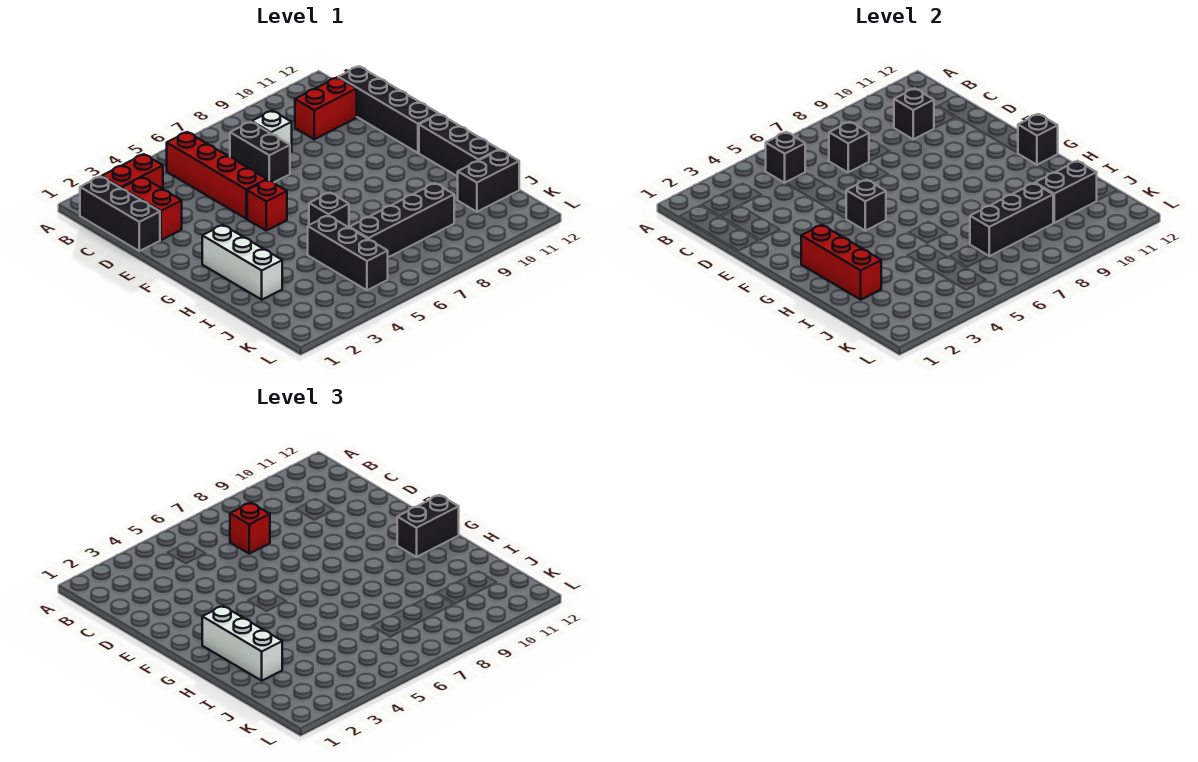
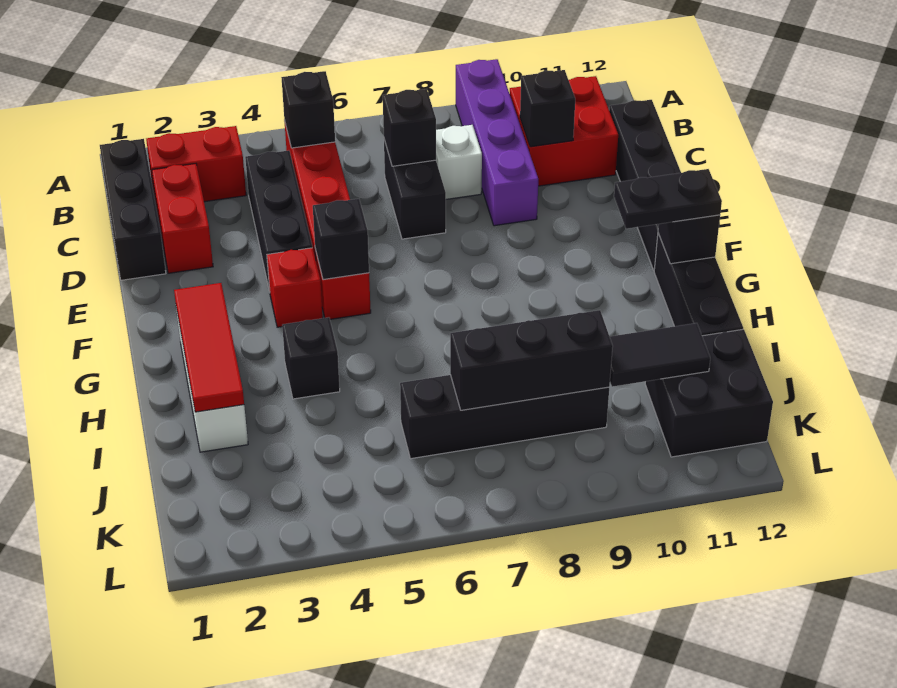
none -> purple 1x4 brick [456,59,538,226]
red 1x1 brick [230,503,270,554] -> red 1x1 brick moved to [267,248,323,327]
red 1x2 brick [295,77,357,139] -> red 2x2 brick [510,76,618,186]
red 1x3 brick [801,225,881,300] -> red 1x3 tile [174,283,244,412]
white 1x3 brick [202,606,282,681] -> none
black 1x2 brick [397,495,459,557] -> black 1x2 plate [614,169,722,229]
black 1x1 brick [309,193,349,227] -> black 1x1 brick moved to [282,317,340,399]
black 1x3 brick [308,216,388,290] -> black 1x3 brick moved to [245,150,312,292]
black 1x2 brick [1035,161,1097,223] -> black 1x2 tile [610,323,710,387]
black 1x2 brick [458,150,519,212] -> black 2x2 brick [645,329,773,457]

